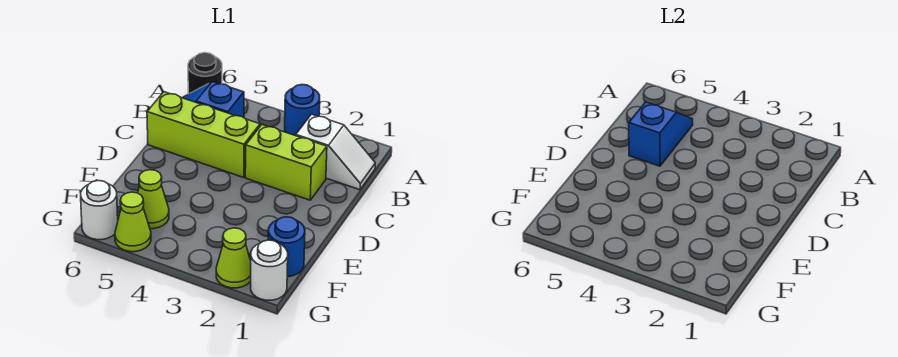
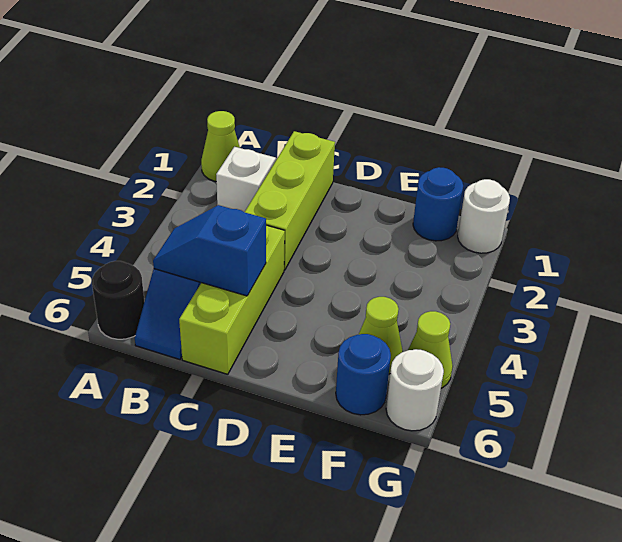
blue 1x1 round brick [285,85,320,136] -> blue 1x1 round brick moved to [336,334,391,415]
lime 1x2 brick [245,125,327,200] -> lime 1x3 brick [245,131,335,270]
lime 1x1 cone [216,228,251,288] -> lime 1x1 cone moved to [201,111,240,181]

